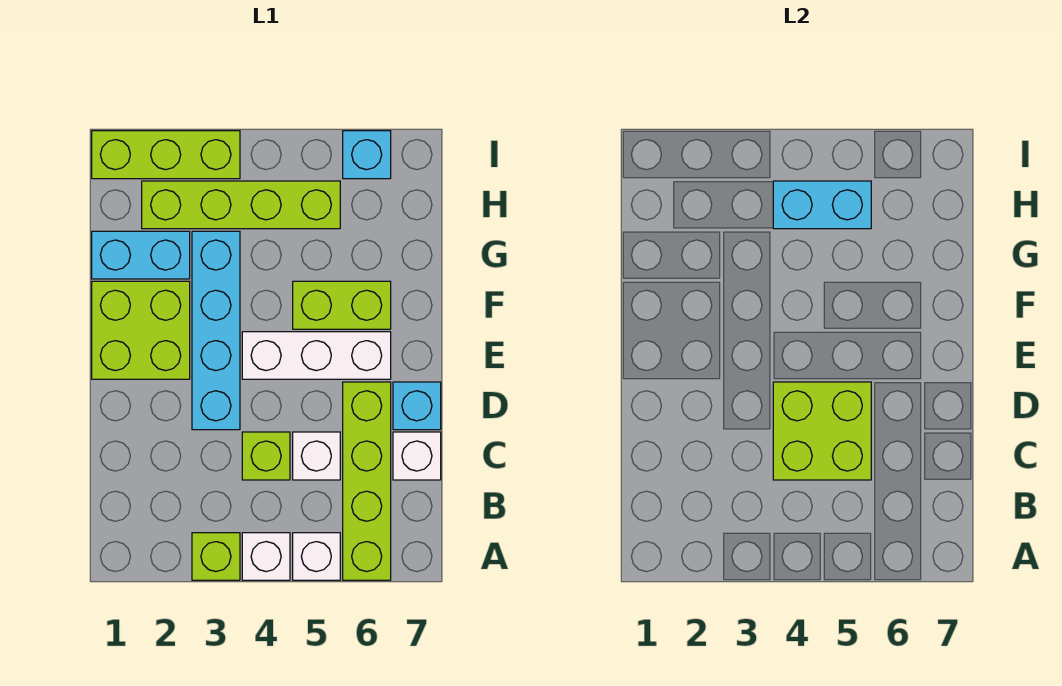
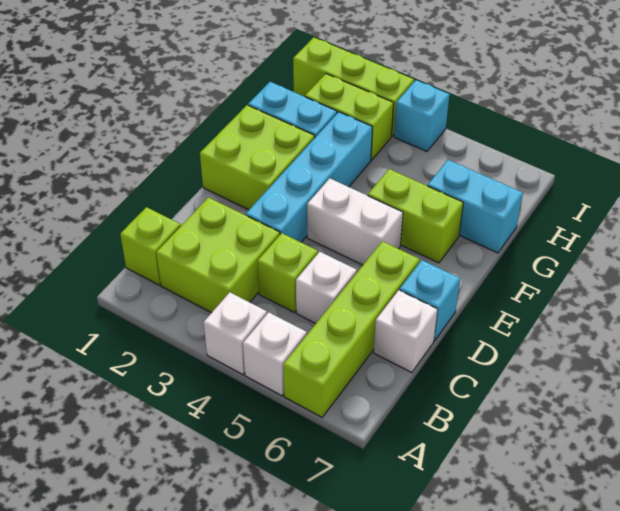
lime 1x1 brick [192,533,240,580] -> lime 1x1 brick moved to [120,207,181,285]
lime 2x2 brick [773,382,871,480] -> lime 2x2 brick moved to [156,197,280,313]
white 1x3 brick [242,332,391,379] -> white 1x2 brick [307,178,403,265]
lime 1x4 brick [142,181,340,229] -> lime 1x2 brick [305,74,394,160]
cyan 1x2 brick [773,181,871,229] -> cyan 1x2 brick moved to [428,160,523,253]
cyan 1x1 brick [343,131,391,179] -> cyan 1x1 brick moved to [394,80,450,151]

